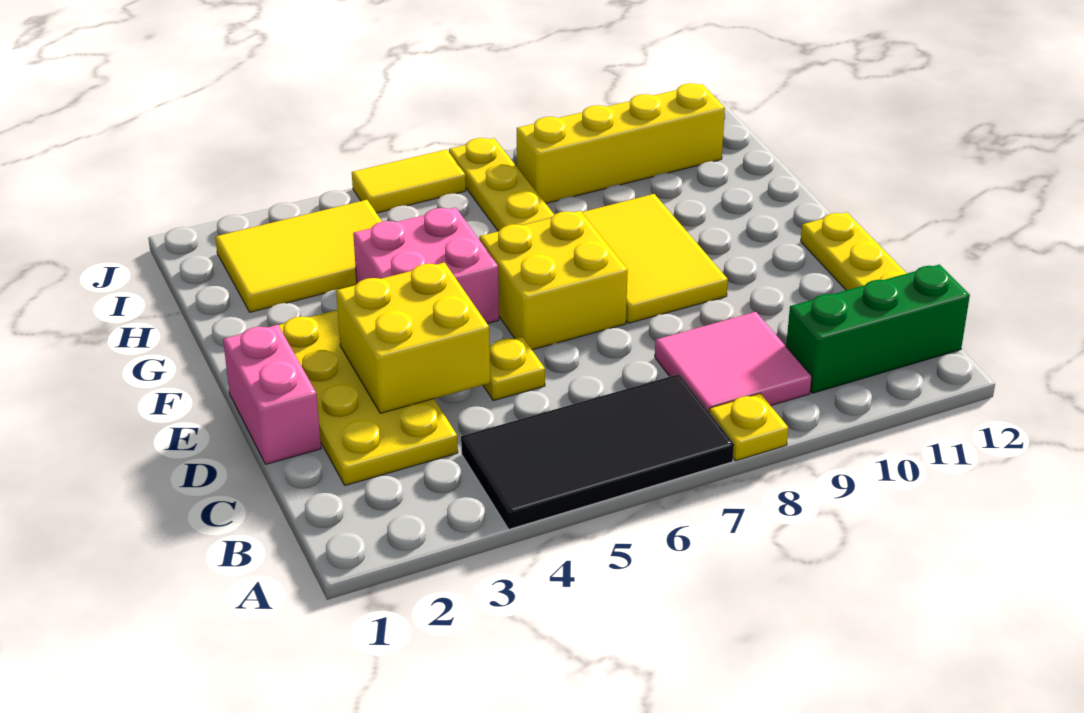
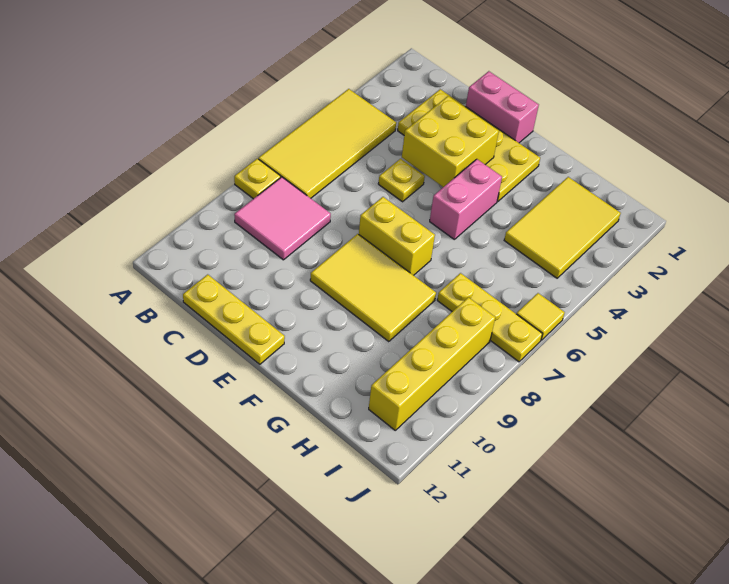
black 2x4 tile [461,374,734,529] -> yellow 2x4 tile [258,89,396,198]
green 1x3 brick [786,265,970,393] -> none
yellow 2x2 brick [480,211,628,350] -> yellow 1x2 brick [359,197,435,275]
pink 2x2 brick [353,207,499,324] -> pink 1x2 brick [430,159,502,239]
yellow 1x2 tile [352,149,466,213] -> yellow 1x1 tile [517,293,565,340]

